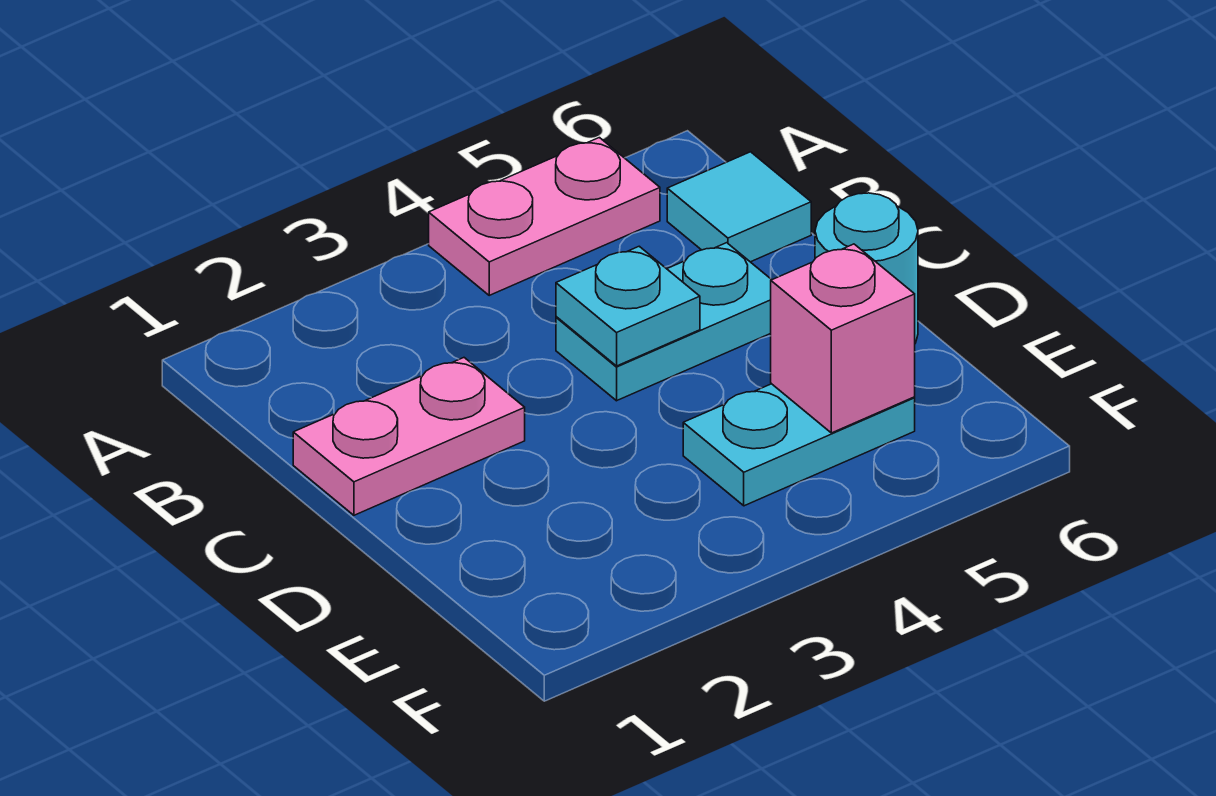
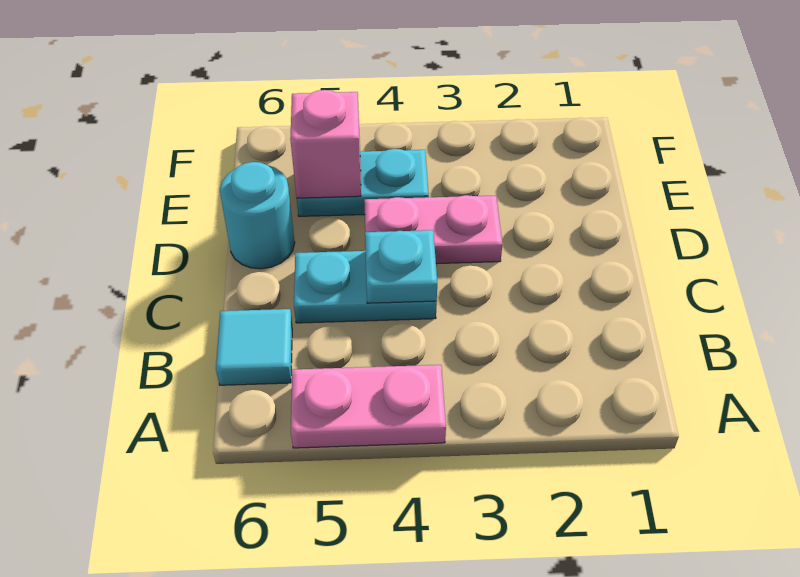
pink 1x2 plate [293,358,525,515] -> pink 1x2 plate moved to [364,195,502,264]

